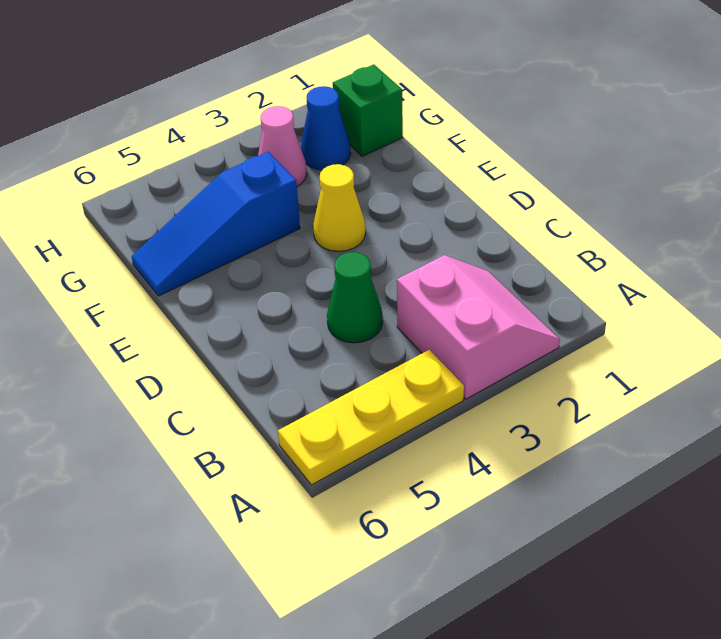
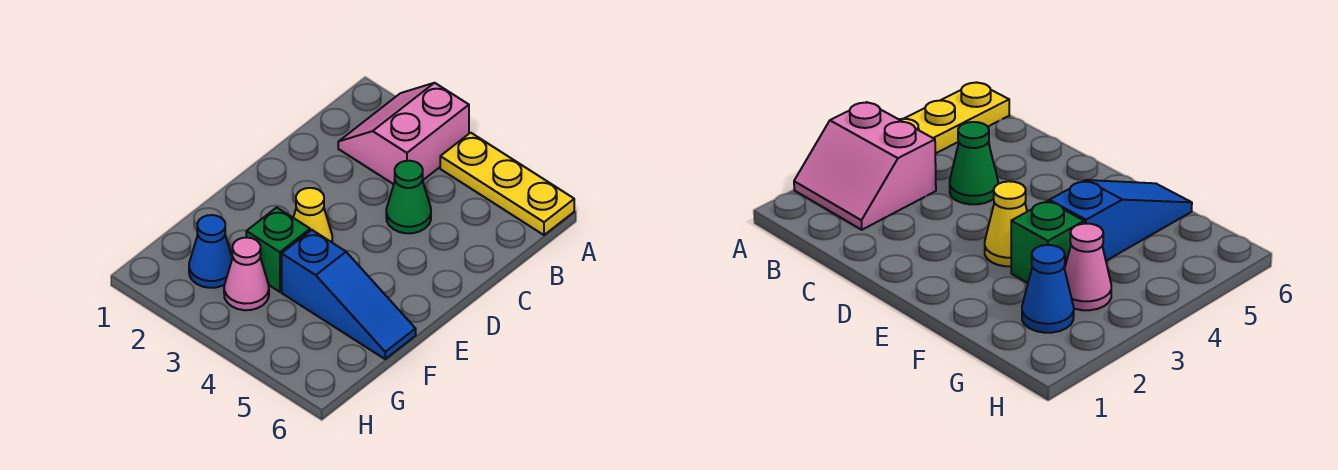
green 1x1 brick [333,64,403,156] -> green 1x1 brick moved to [246,207,310,292]

